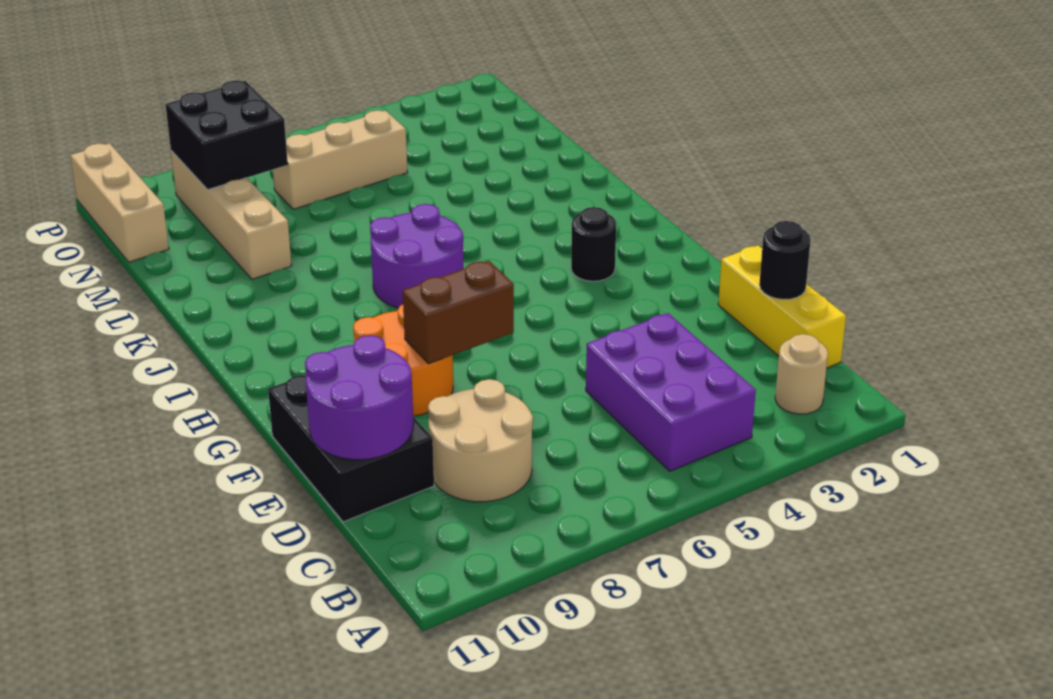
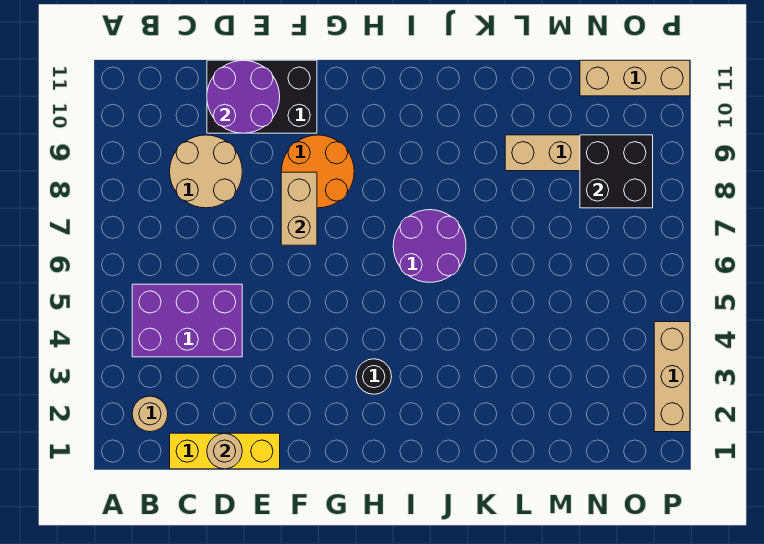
black 1x1 round brick [759,221,811,300] -> tan 1x1 round brick [207,433,242,469]
brown 1x2 brick [403,260,514,364] -> tan 1x2 brick [281,172,317,245]
tan 1x3 brick [273,110,408,209] -> tan 1x3 brick moved to [654,322,690,432]

